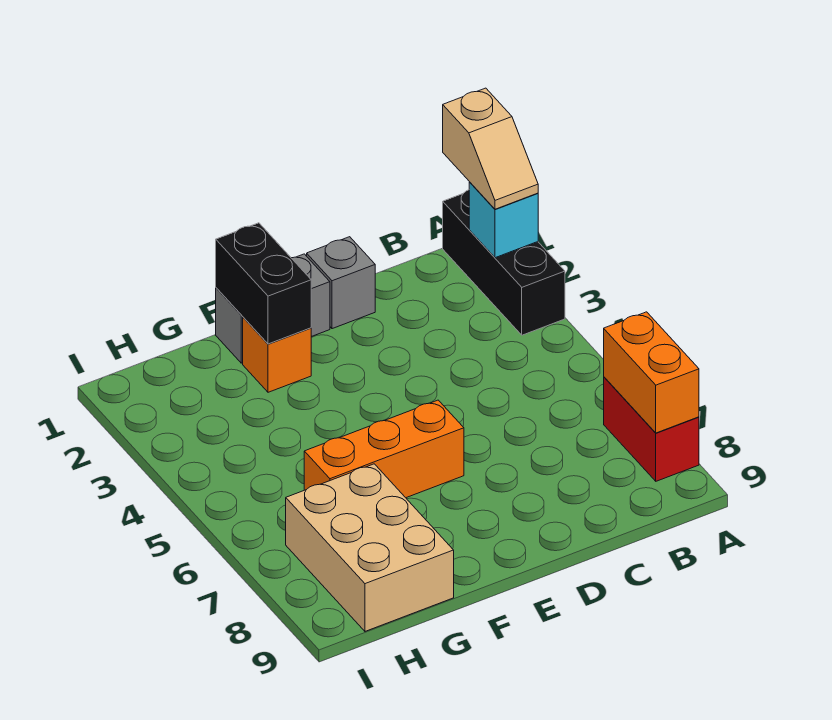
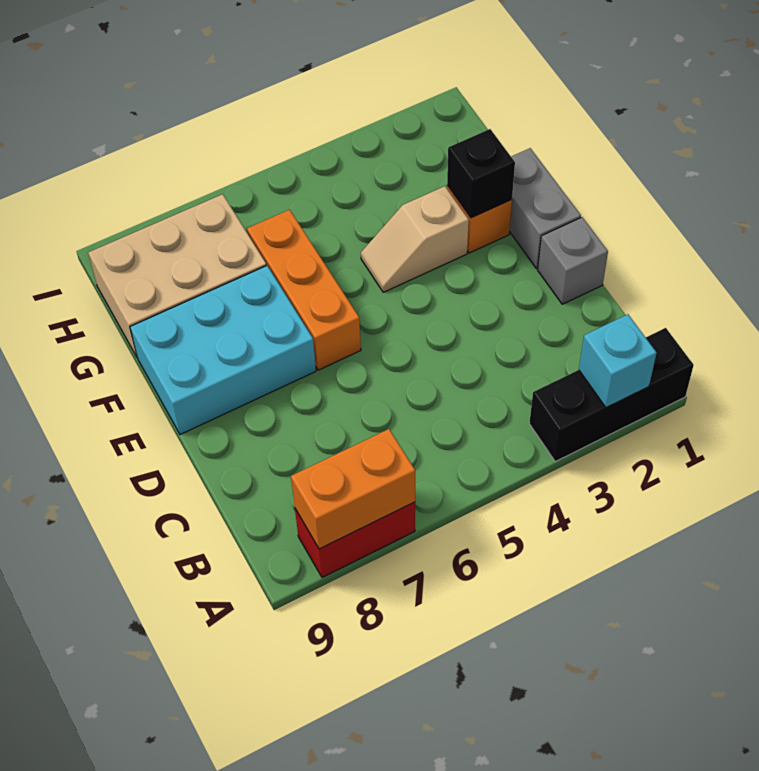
tan 1x2 slope [443,88,538,209] -> tan 1x2 slope moved to [361,186,469,292]
none -> cyan 2x3 brick [130,266,316,435]
black 1x2 brick [216,223,311,344] -> black 1x1 brick [447,129,515,218]

